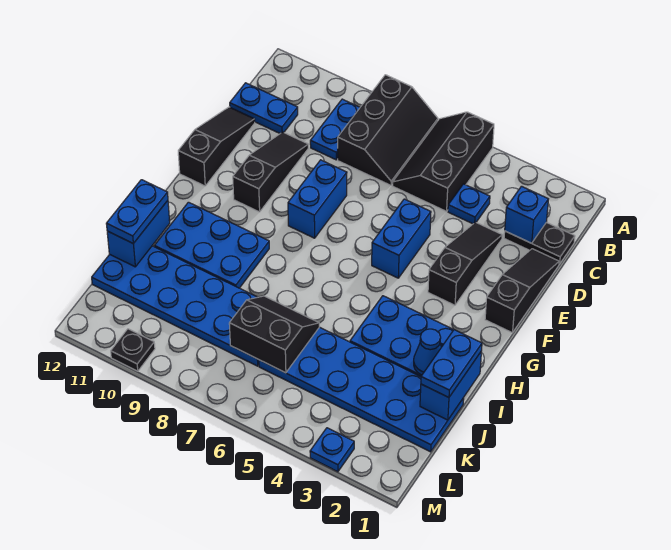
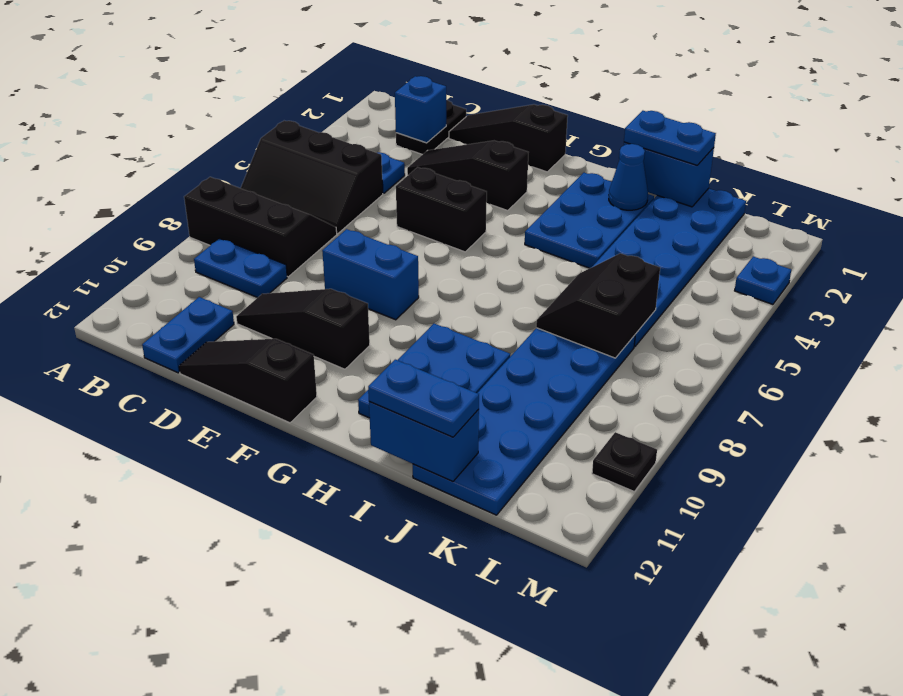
blue 1x2 brick [372,199,431,278] -> black 1x2 brick [396,167,487,252]

